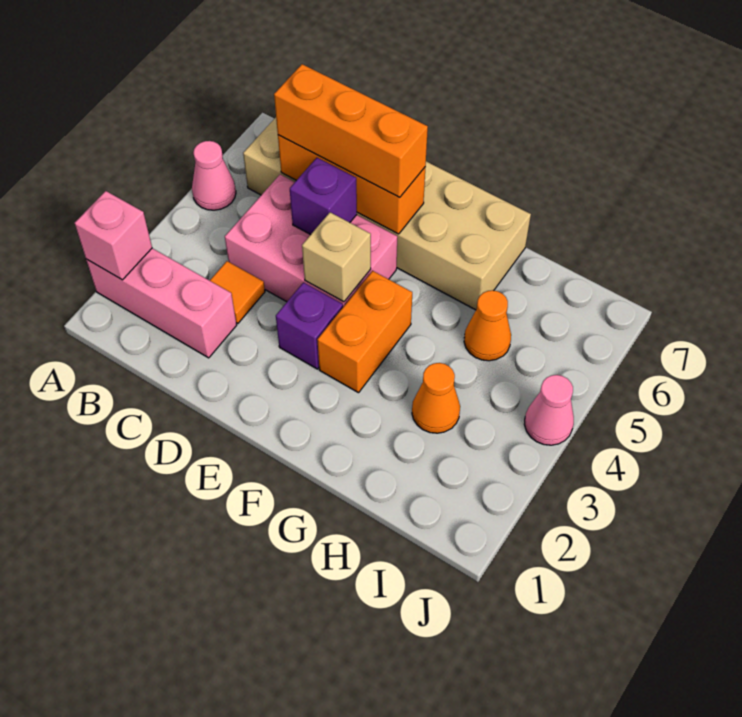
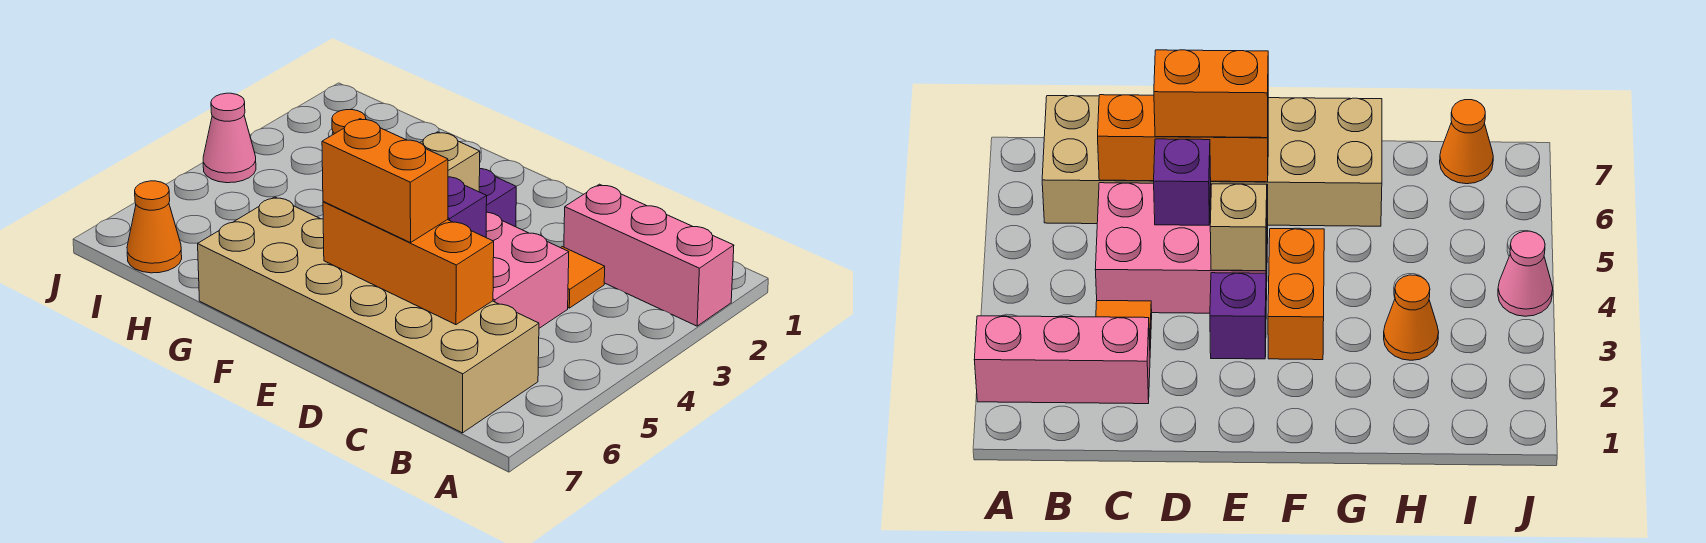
pink 1x1 brick [75,191,152,280] -> none
pink 1x1 cone [192,141,236,210] -> none
orange 1x3 brick [274,64,428,198] -> orange 1x2 brick [322,119,448,243]
orange 1x1 cone [464,290,511,361] -> orange 1x1 cone moved to [127,181,182,273]

